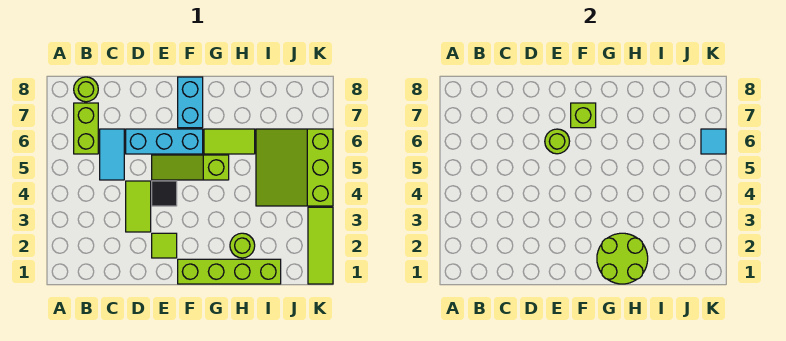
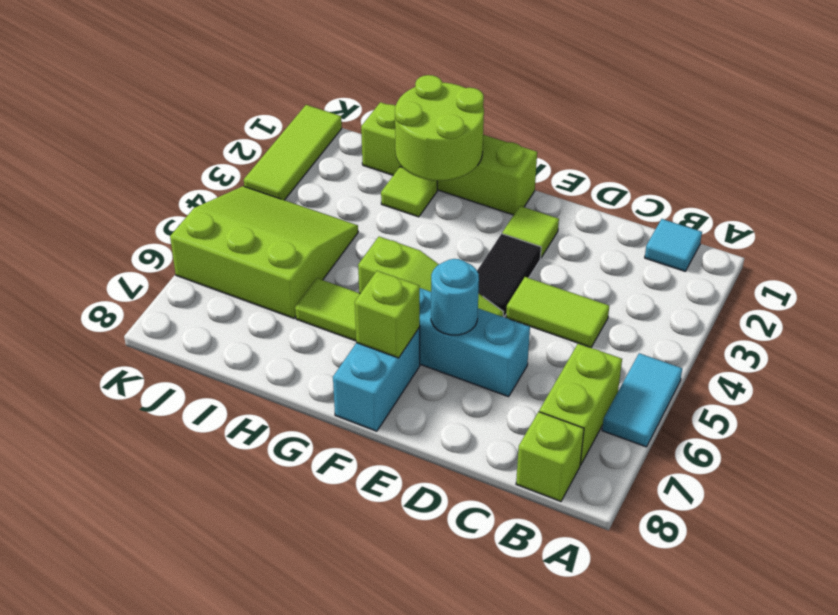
lime 1x1 round brick [74,77,98,102] -> lime 1x1 brick [516,412,584,501]
cyan 1x2 tile [100,129,124,180] -> cyan 1x2 tile moved to [602,353,682,447]
lime 1x2 tile [126,181,151,232] -> lime 1x2 tile turned to [506,277,609,348]
black 1x1 tile [152,181,177,206] -> black 1x2 tile [477,234,541,317]
lime 1x1 round brick [545,129,570,154] -> cyan 1x1 round brick [431,259,479,335]
lime 1x1 round brick [230,233,255,258] -> lime 1x1 tile [381,167,437,217]
lime 3x3 slope [256,129,333,206] -> lime 3x3 slope turned to [170,186,358,318]
cyan 1x1 tile [701,129,726,154] -> cyan 1x1 tile moved to [645,219,702,271]

